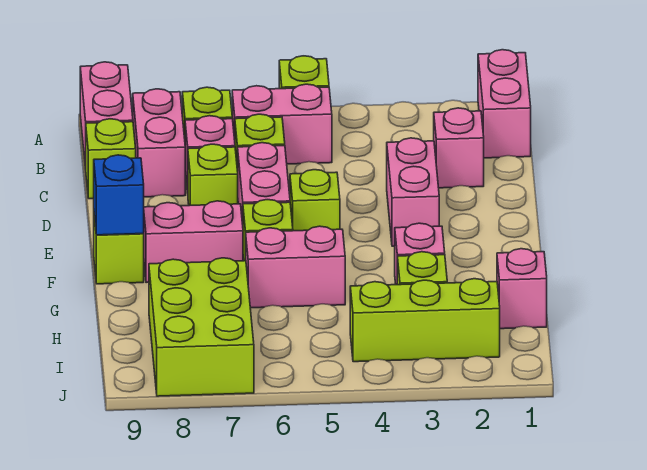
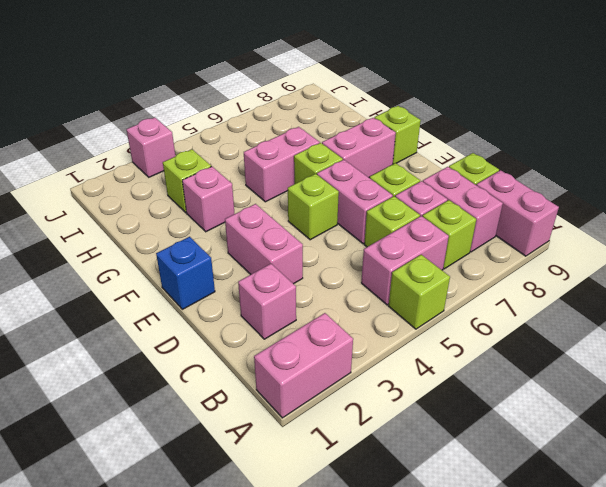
pink 1x2 brick [478,50,531,158] -> pink 1x2 brick turned to [254,313,353,418]
blue 1x1 brick [94,155,144,235] -> blue 1x1 brick moved to [156,237,215,309]
pink 1x1 brick [497,249,547,329] -> pink 1x1 brick moved to [126,118,176,177]
lime 2x3 brick [149,258,254,396] -> none
lime 1x3 brick [350,279,500,362] -> none

